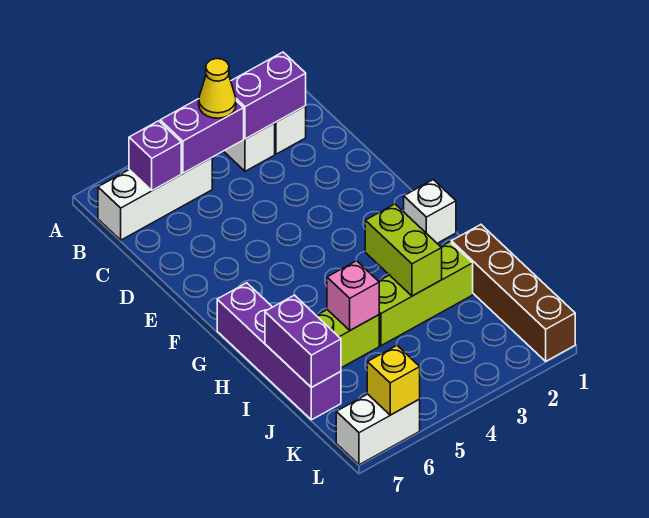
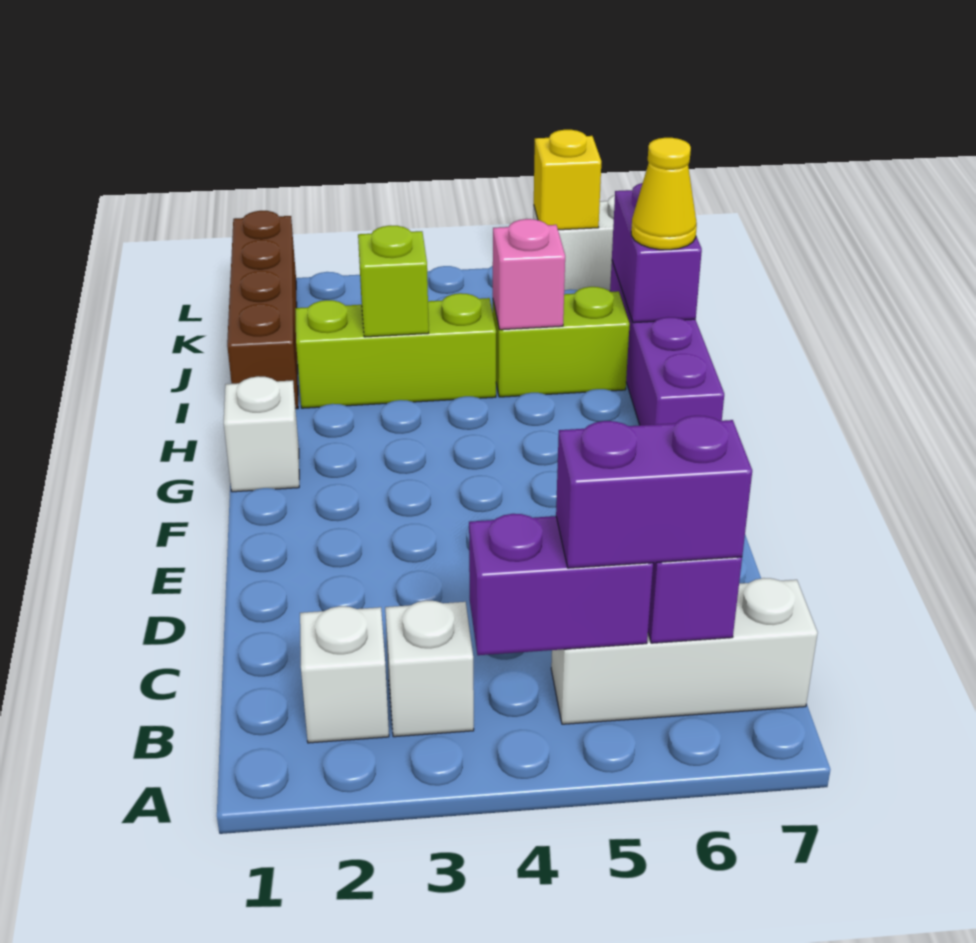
purple 1x2 brick [231,52,306,139] -> purple 1x2 brick moved to [556,416,752,568]
yellow 1x1 cone [199,59,236,118] -> yellow 1x1 cone moved to [631,138,697,250]
lime 1x2 brick [365,204,442,296] -> lime 1x1 brick [358,226,429,337]

